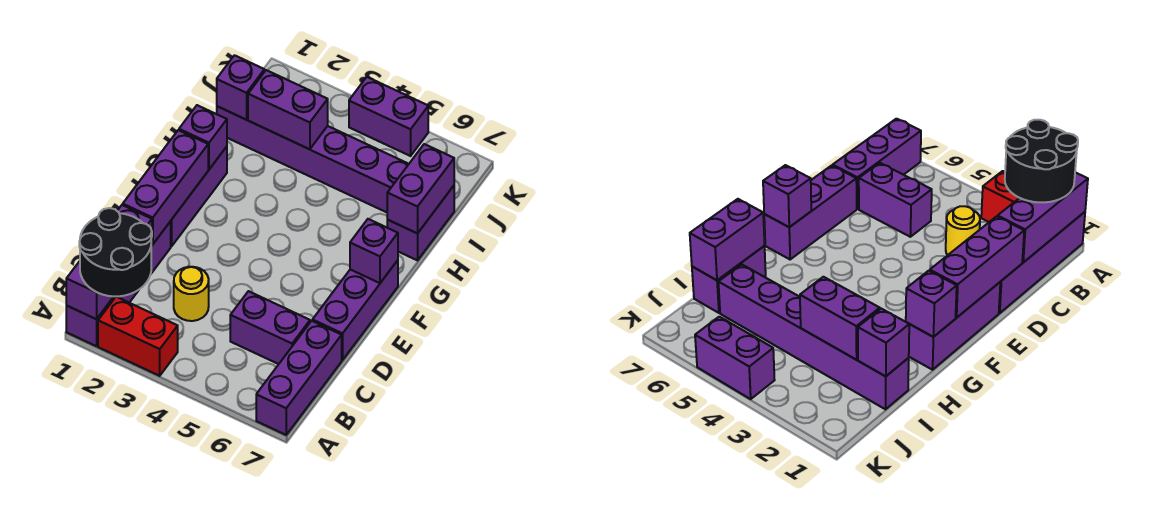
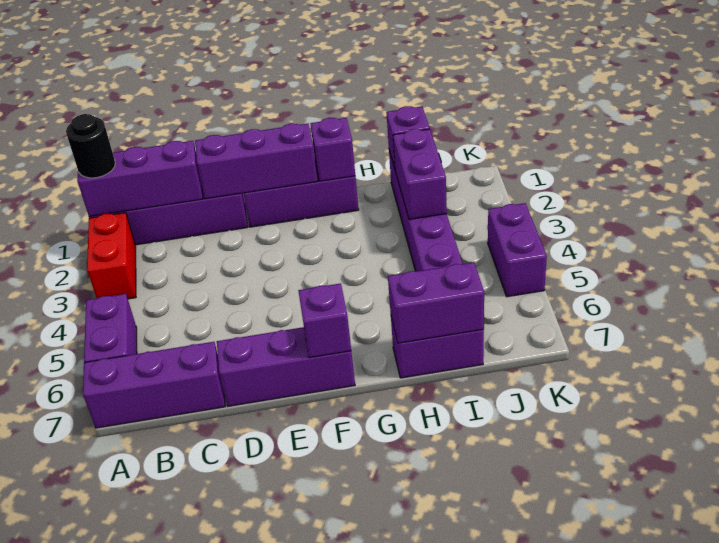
black 2x2 round brick [79,208,152,296] -> black 1x1 round brick [66,114,115,178]
yellow 1x1 round brick [174,267,209,321] -> none
purple 1x2 brick [230,291,310,364] -> purple 1x2 brick moved to [84,294,137,362]

